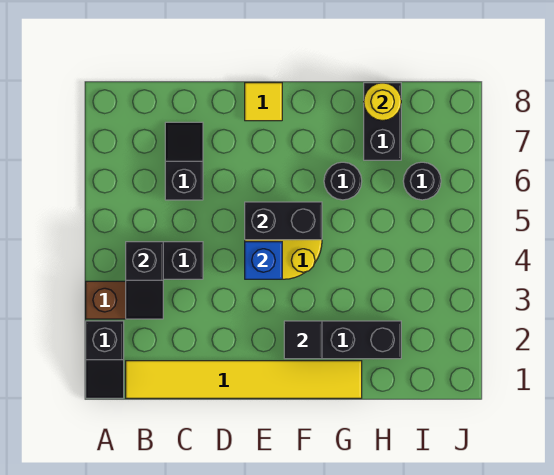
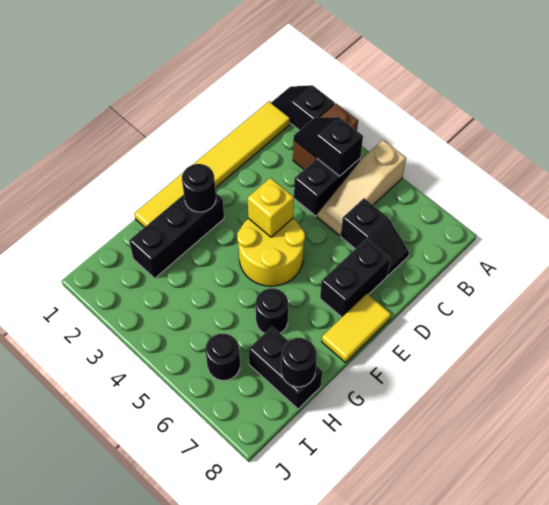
none -> tan 1x3 slope [317,140,406,236]
blue 1x1 brick [245,242,282,279] -> yellow 1x1 brick [248,178,294,237]
black 1x2 brick [245,202,322,240] -> black 1x2 brick moved to [320,239,390,317]
yellow 1x1 tile [245,83,282,121] -> yellow 1x2 tile [322,294,391,363]
black 1x1 tile [284,321,322,359] -> black 1x1 round brick [182,164,216,212]
yellow 1x1 round brick [364,83,401,121] -> black 1x1 round brick [281,338,317,387]

